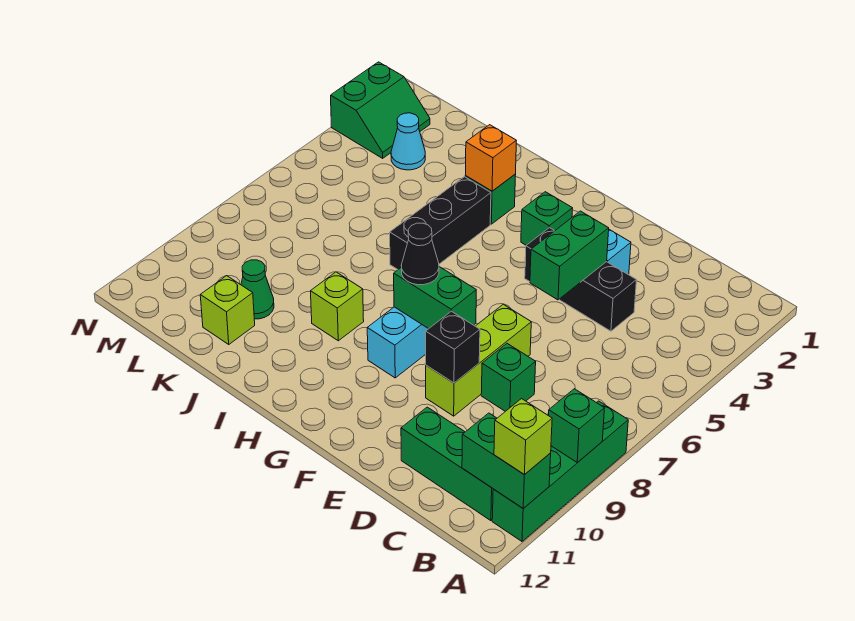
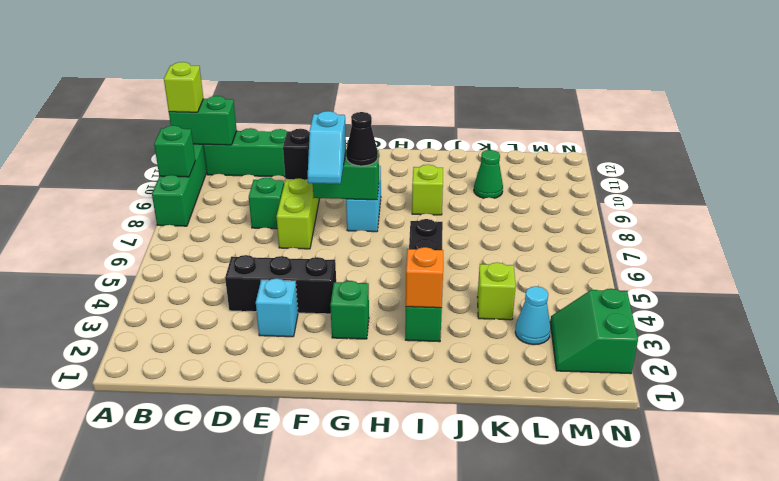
green 1x2 brick [530,211,609,300] -> none
none -> cyan 1x2 slope [308,111,346,184]
lime 1x1 brick [200,276,255,344] -> lime 1x1 brick moved to [477,262,516,320]

